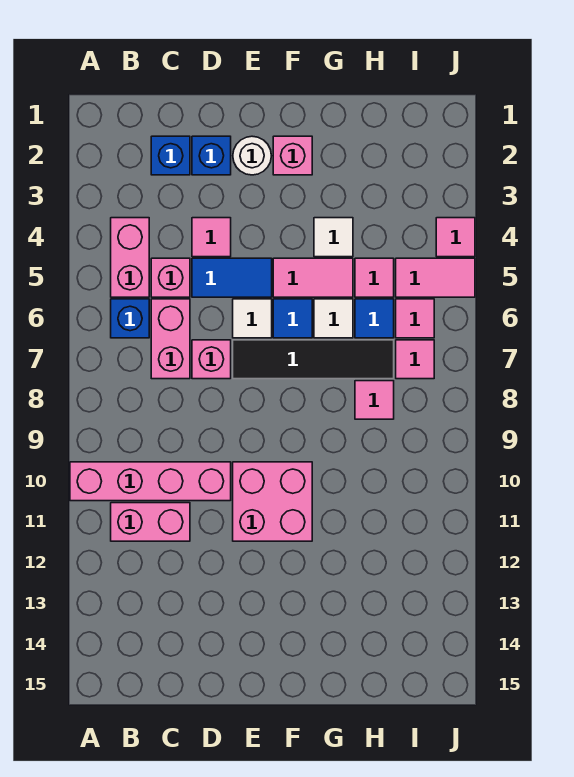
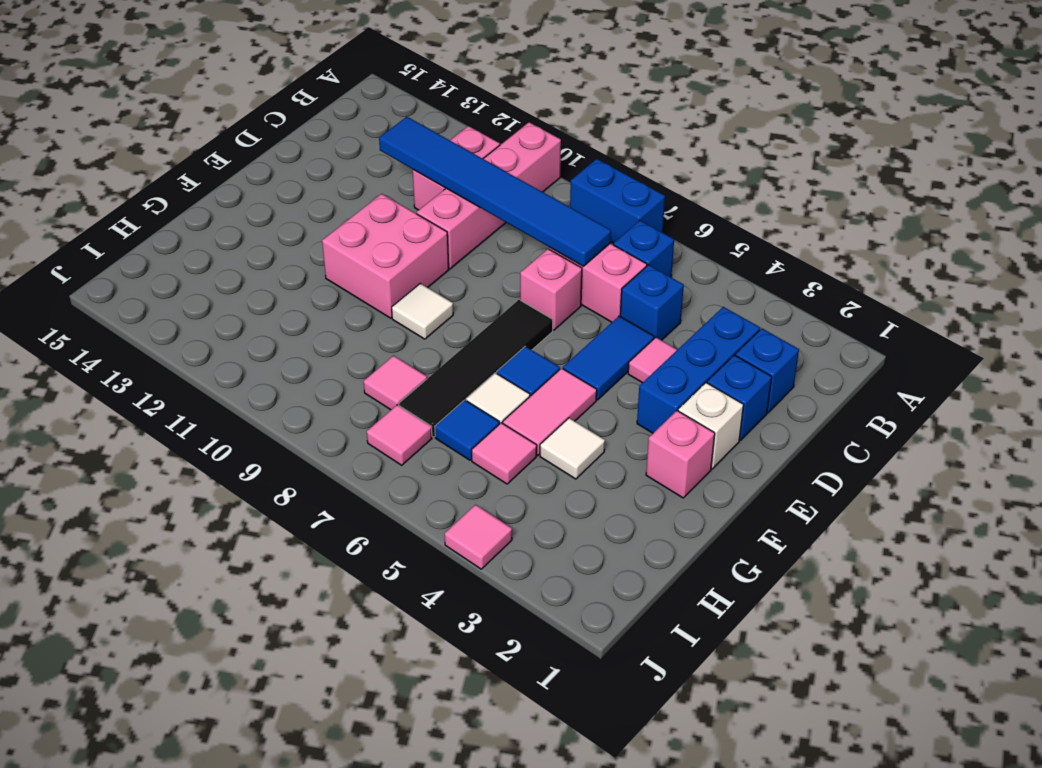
none -> blue 1x2 brick [570,159,665,243]
pink 1x2 brick [111,218,149,297] -> none
none -> blue 1x3 brick [637,307,760,433]
pink 1x1 brick [151,258,190,297] -> blue 1x1 brick [620,265,684,340]
none -> blue 1x6 tile [379,117,611,266]
white 1x1 round brick [233,136,271,175] -> white 1x1 brick [678,383,743,469]
white 1x1 tile [233,299,272,338] -> white 1x1 tile moved to [392,283,453,339]
pink 1x2 tile [396,258,475,297] -> none
pink 1x1 tile [396,299,434,338] -> none

